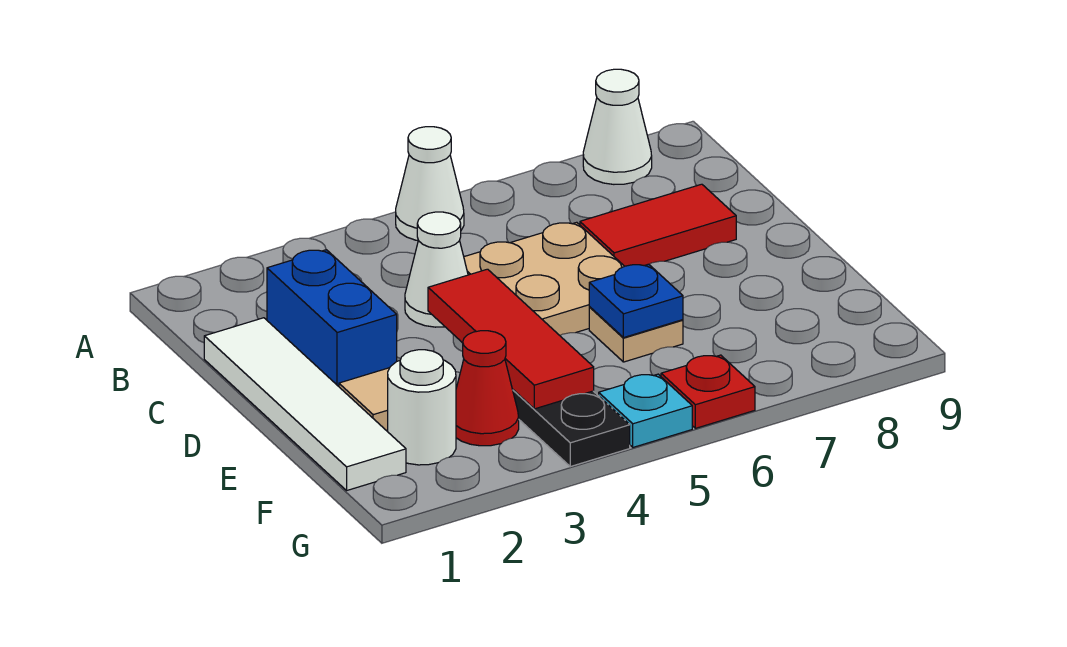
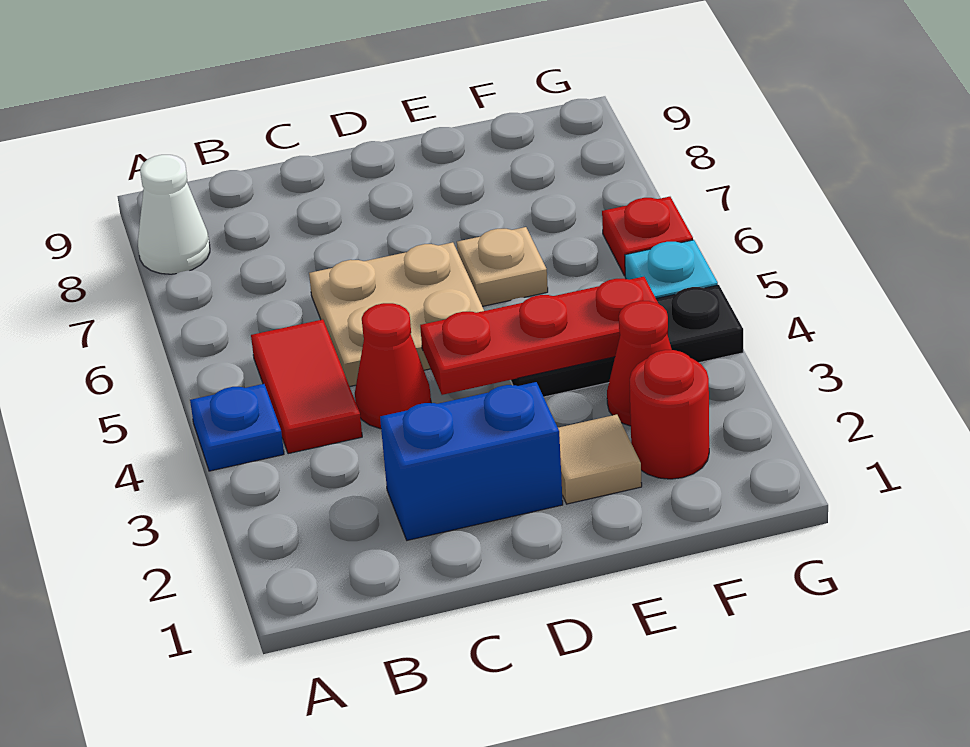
white 1x1 cone [396,127,464,241] -> none
white 1x4 tile [204,318,406,490] -> none
white 1x1 cone [405,212,468,327] -> red 1x1 cone [355,303,431,429]
red 1x2 tile [580,184,736,266] -> red 1x2 tile moved to [251,320,362,454]
red 1x3 tile [428,269,594,409] -> red 1x3 plate [420,277,668,395]
blue 1x1 plate [589,264,683,338] -> blue 1x1 plate moved to [190,384,284,471]
white 1x1 round brick [388,350,456,465] -> red 1x1 round brick [630,350,709,479]

